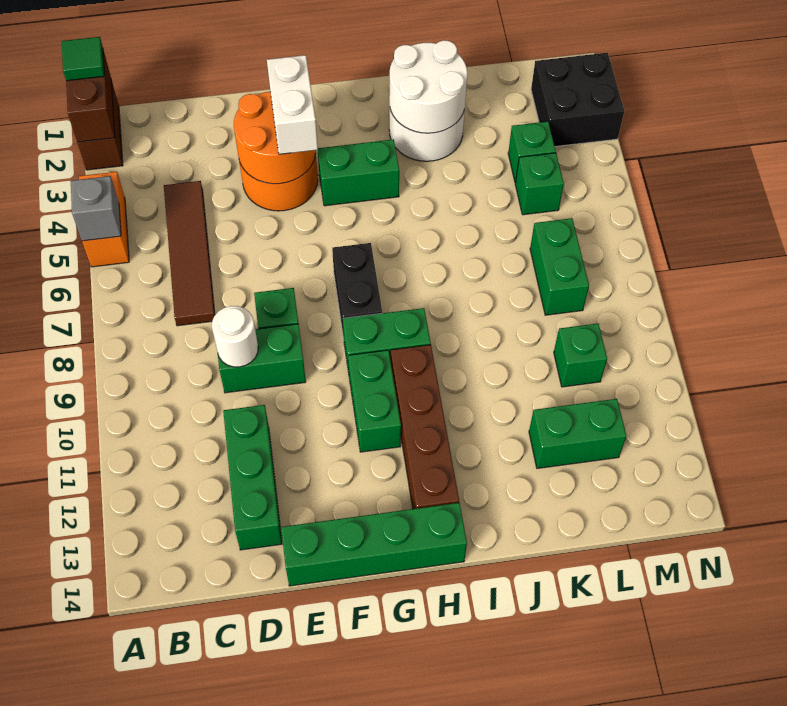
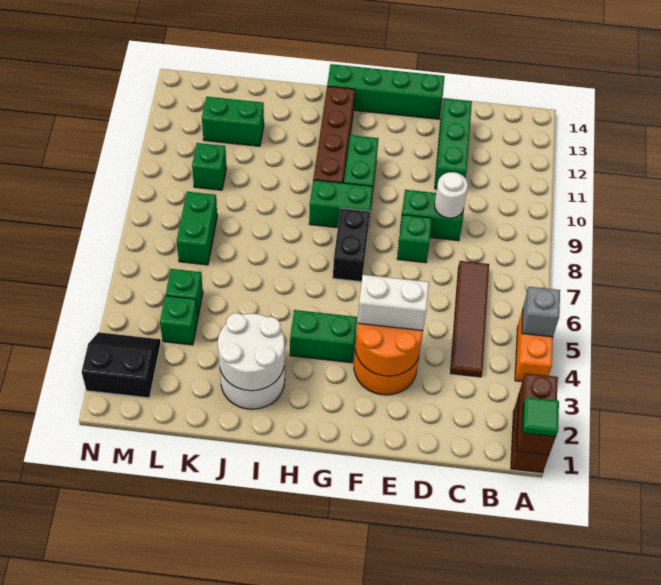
white 1x2 brick [267,55,318,154] -> white 1x2 brick turned to [358,275,429,330]
black 2x2 brick [531,53,624,147] -> black 2x2 slope [82,332,161,398]

